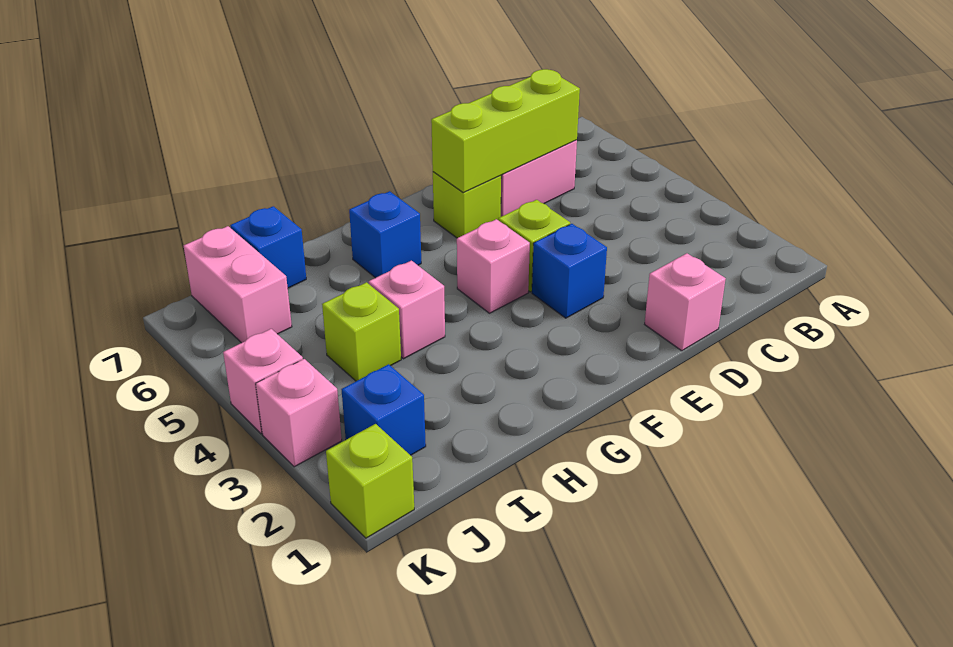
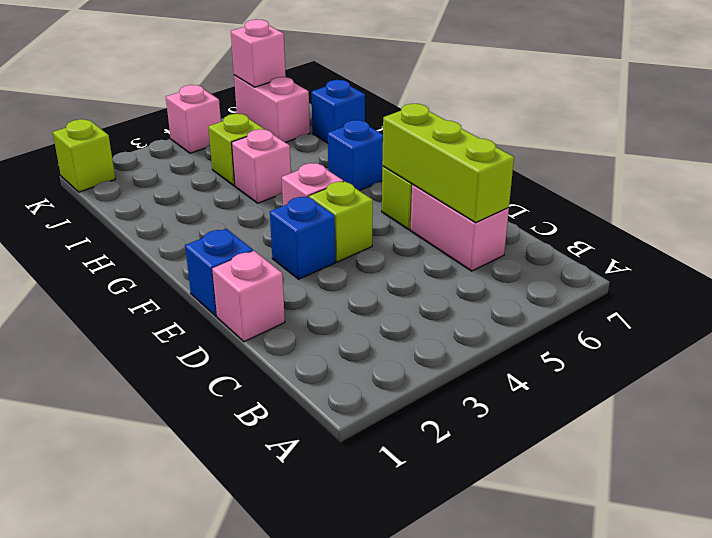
blue 1x1 brick [341,364,426,455] -> blue 1x1 brick moved to [185,229,253,316]
pink 1x2 brick [184,226,292,343] -> pink 1x2 brick turned to [234,75,310,142]
pink 1x1 brick [256,359,342,467] -> pink 1x1 brick moved to [231,19,286,87]

